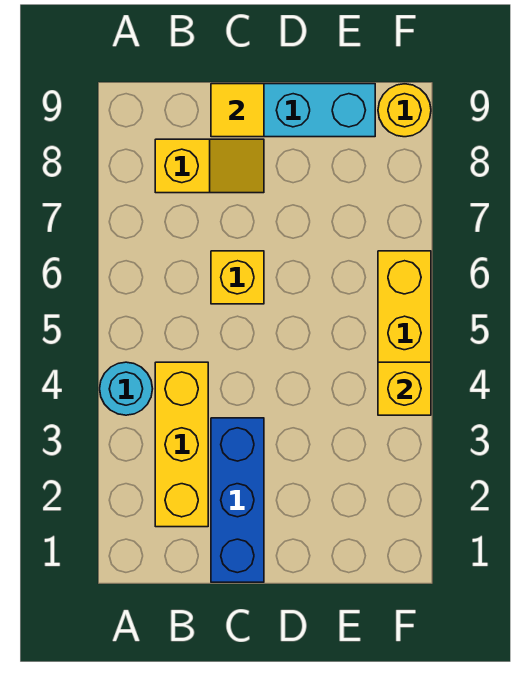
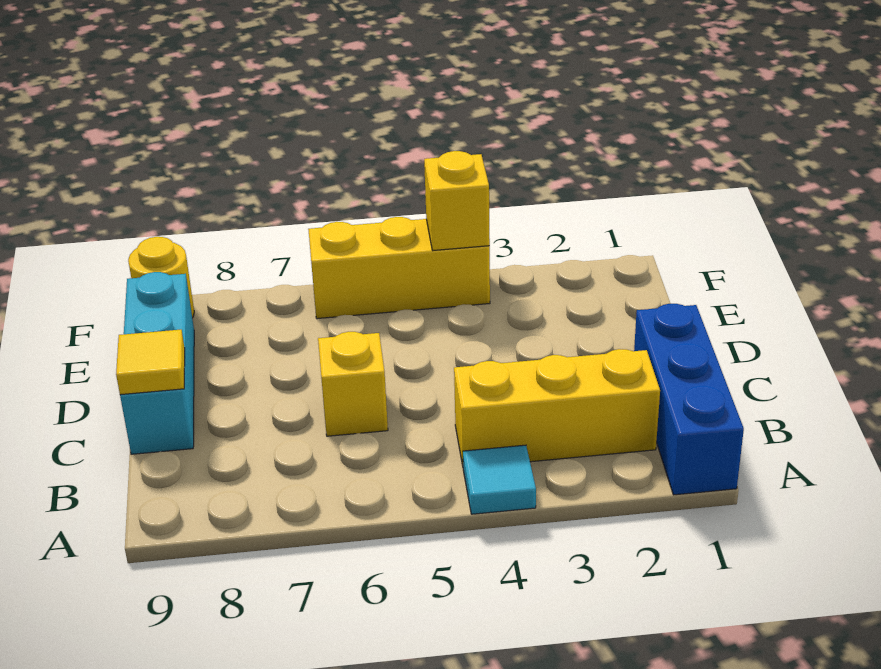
cyan 1x1 round brick [100,362,153,415] -> cyan 1x1 tile [463,445,536,514]
yellow 1x2 slope [155,139,264,193] -> none
blue 1x3 brick [211,418,264,582] -> blue 1x3 brick turned to [634,304,744,495]

